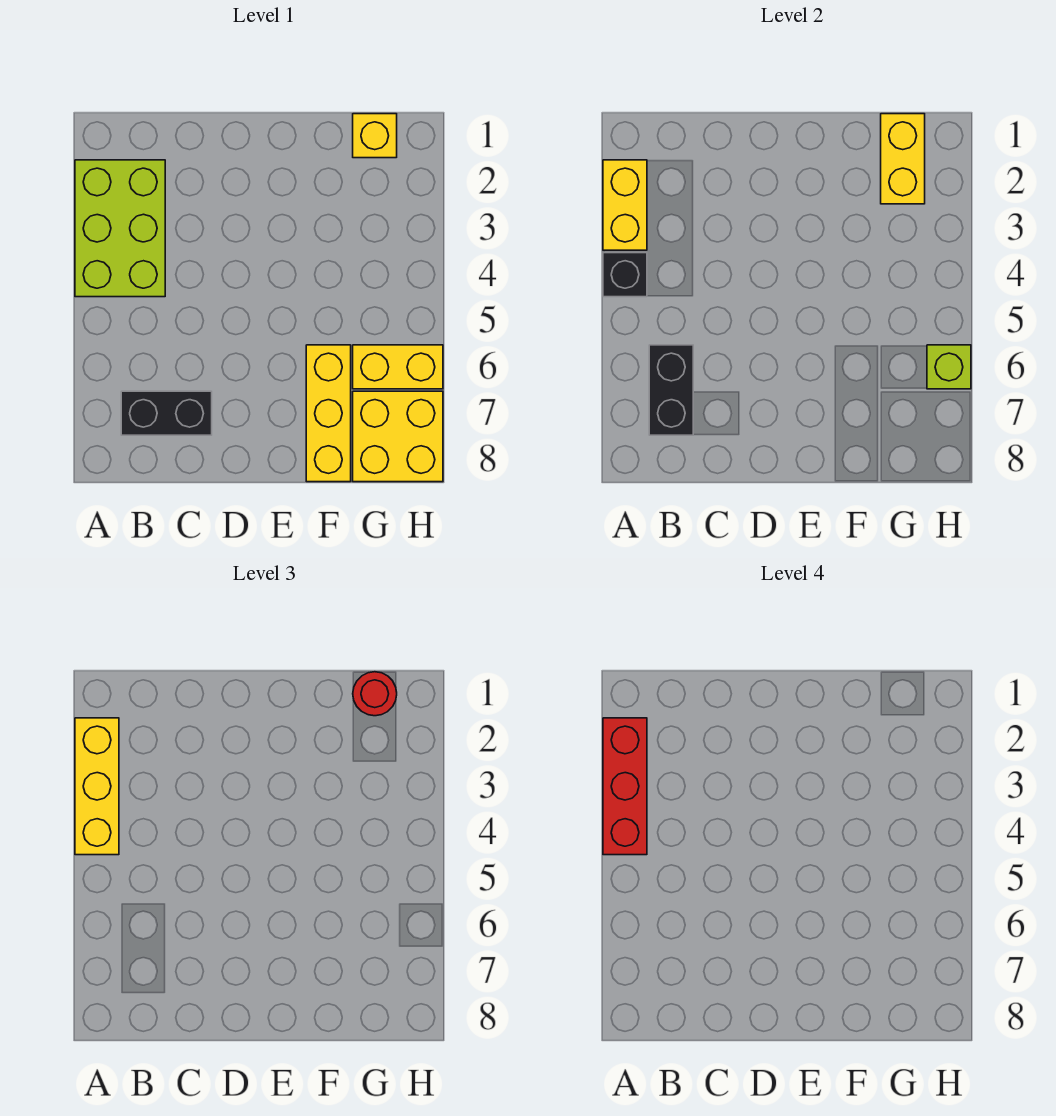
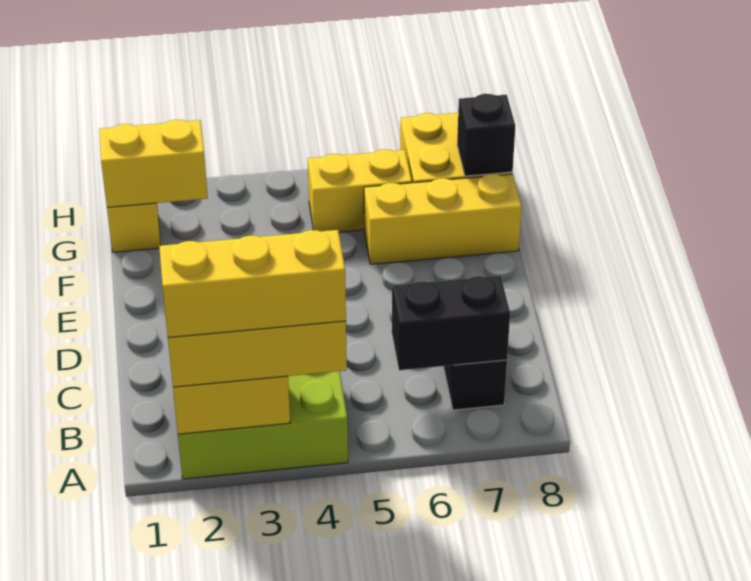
red 1x3 brick [603,718,647,855] -> yellow 1x3 brick [159,230,346,338]
black 1x1 brick [603,253,647,297] -> black 1x1 brick moved to [457,94,515,176]
red 1x1 round brick [353,672,397,716] -> none
yellow 1x2 brick [353,345,443,389] -> yellow 1x2 brick turned to [308,149,412,232]
lime 1x1 brick [927,345,971,389] -> none

